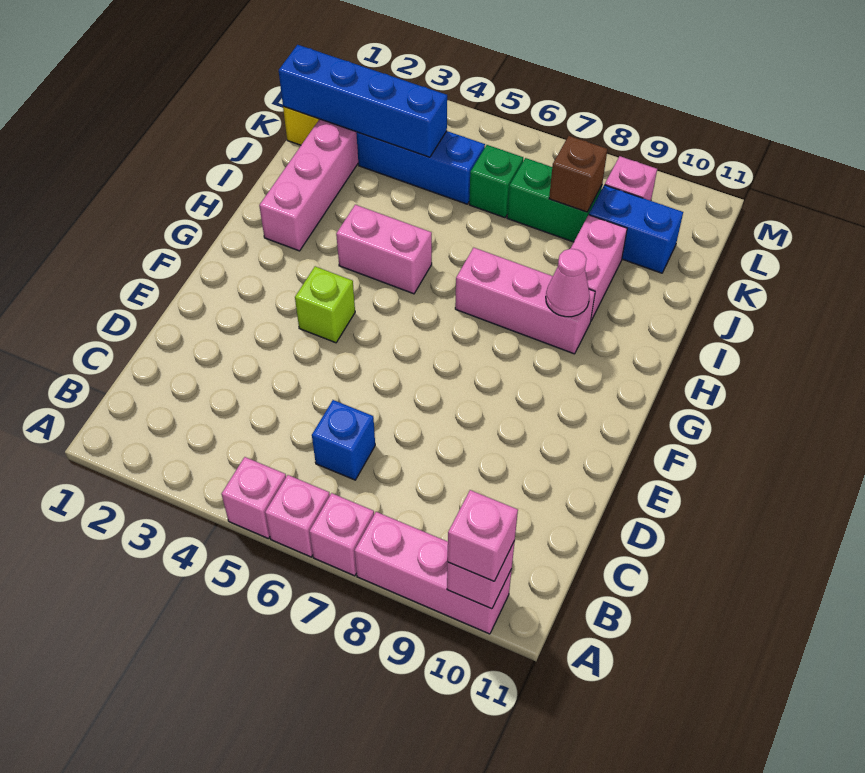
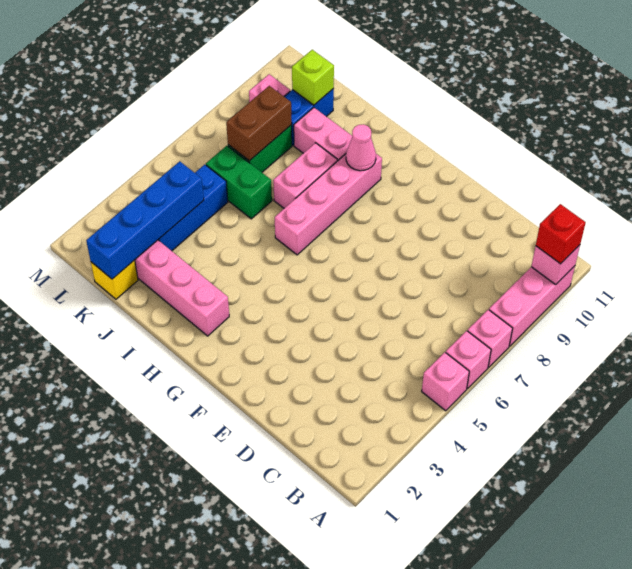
pink 1x1 brick [448,490,518,581] -> red 1x1 brick [536,204,586,264]
blue 1x1 brick [312,400,375,480] -> none
lime 1x1 brick [295,266,355,343] -> lime 1x1 brick moved to [292,50,334,105]
pink 1x2 brick [336,205,432,294] -> pink 1x2 brick moved to [273,143,338,208]
pink 1x3 brick [455,248,595,354] -> pink 1x4 brick [275,154,382,255]
green 1x1 brick [469,145,523,218] -> green 1x2 brick [206,146,272,219]
brown 1x1 brick [549,136,607,212] -> brown 1x2 brick [226,86,292,161]

